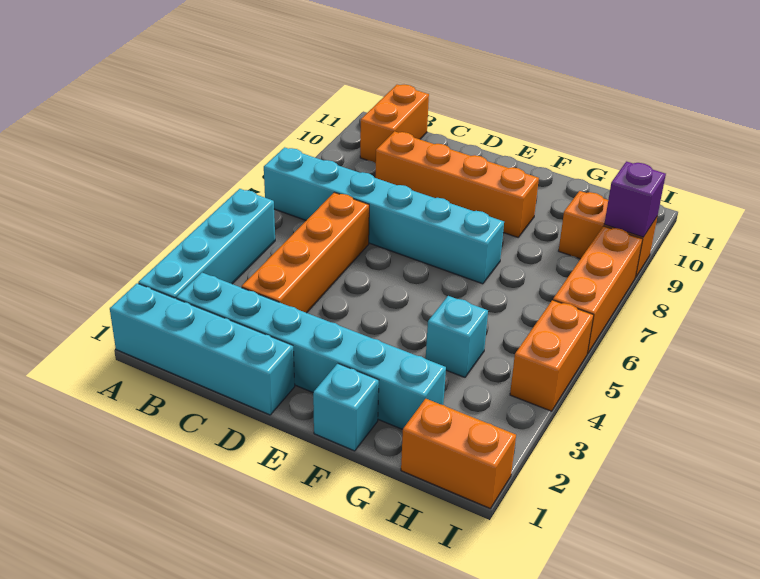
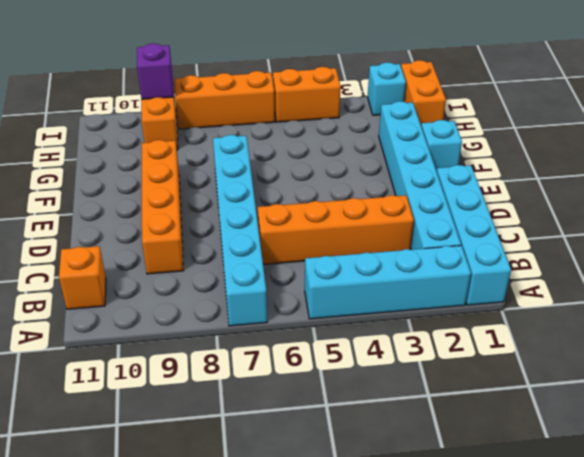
orange 1x2 brick [360,85,429,163] -> orange 1x1 brick [59,246,106,309]
cyan 1x1 brick [426,296,488,377] -> cyan 1x1 brick moved to [368,62,406,115]

